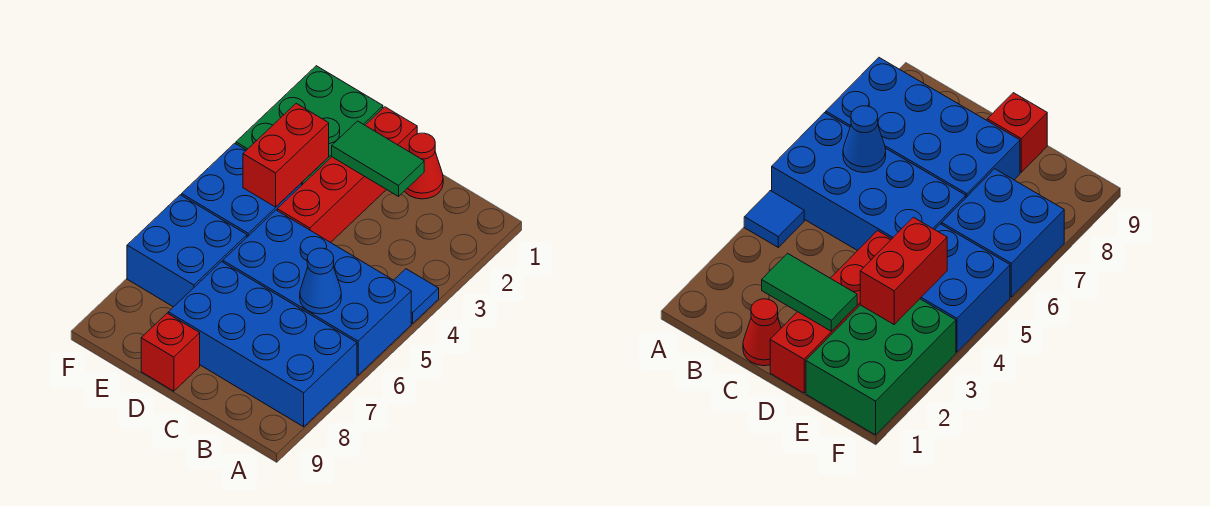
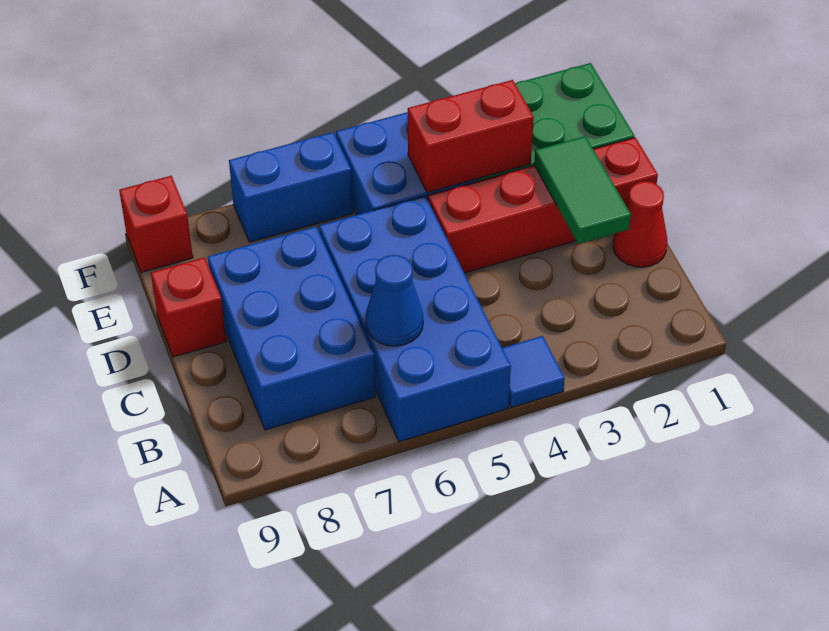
blue 2x4 brick [168,262,357,427] -> blue 2x3 brick [208,226,376,430]
blue 2x2 brick [127,195,247,307] -> blue 1x2 brick [229,132,353,242]
none -> red 1x1 brick [119,176,193,272]

